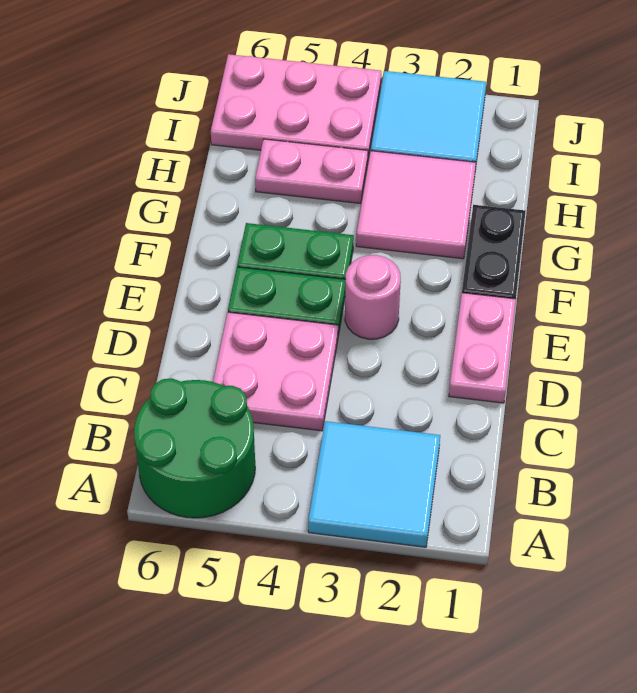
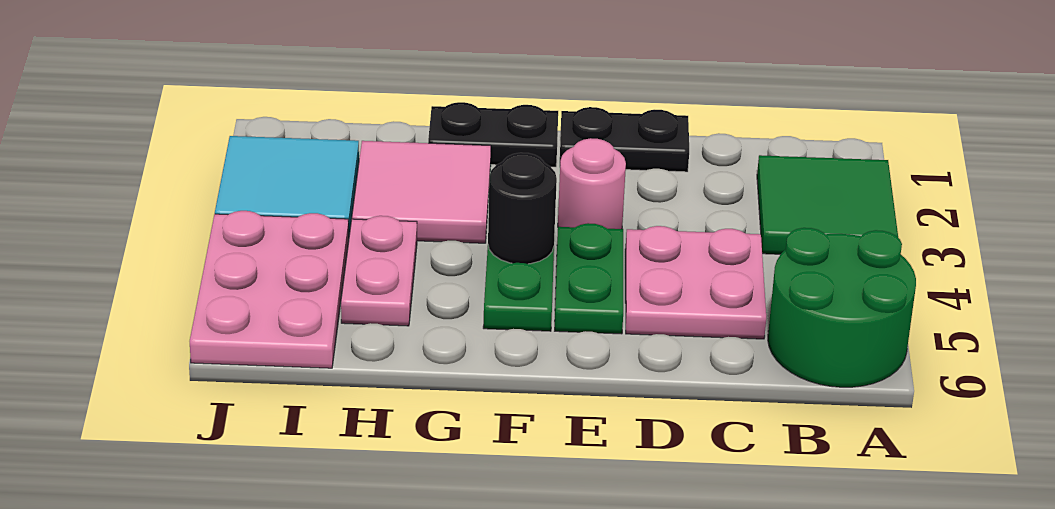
cyan 2x2 tile [308,421,440,547] -> green 2x2 tile [757,155,898,254]
pink 1x2 plate [449,293,516,403] -> black 1x2 plate [560,107,689,172]
none -> black 1x1 round brick [488,153,557,264]

